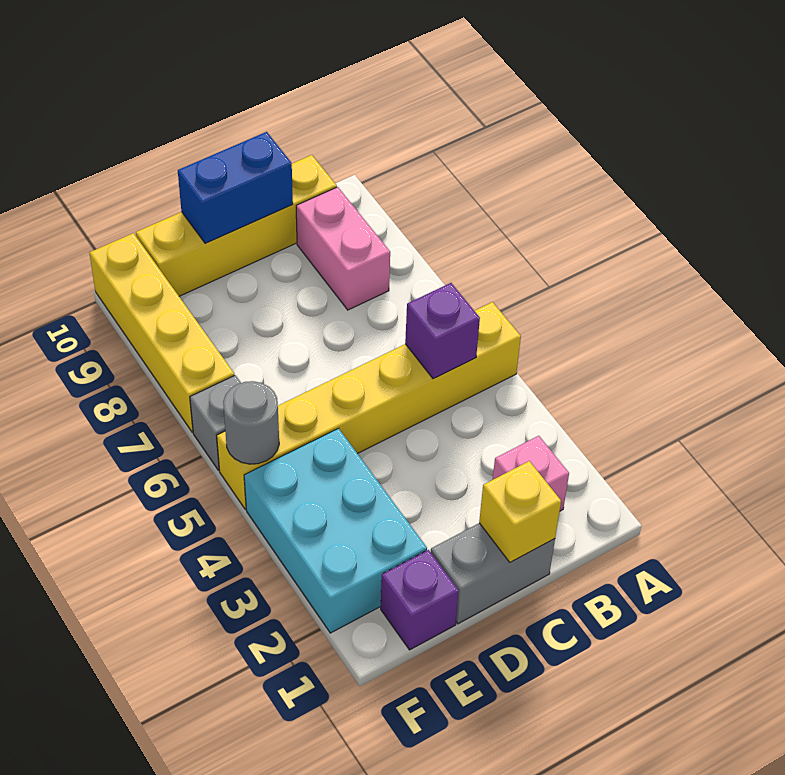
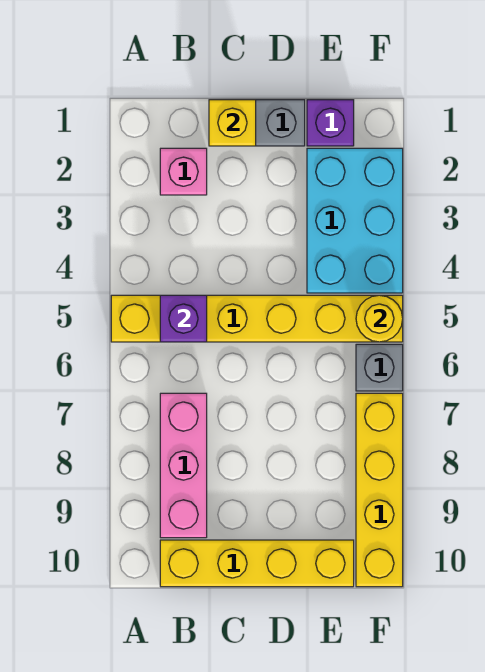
pink 1x2 brick [296,187,390,310] -> pink 1x3 brick [160,393,207,538]
blue 1x2 brick [178,132,293,244] -> none
grey 1x1 round brick [223,381,279,464] -> yellow 1x1 round brick [356,295,403,342]

